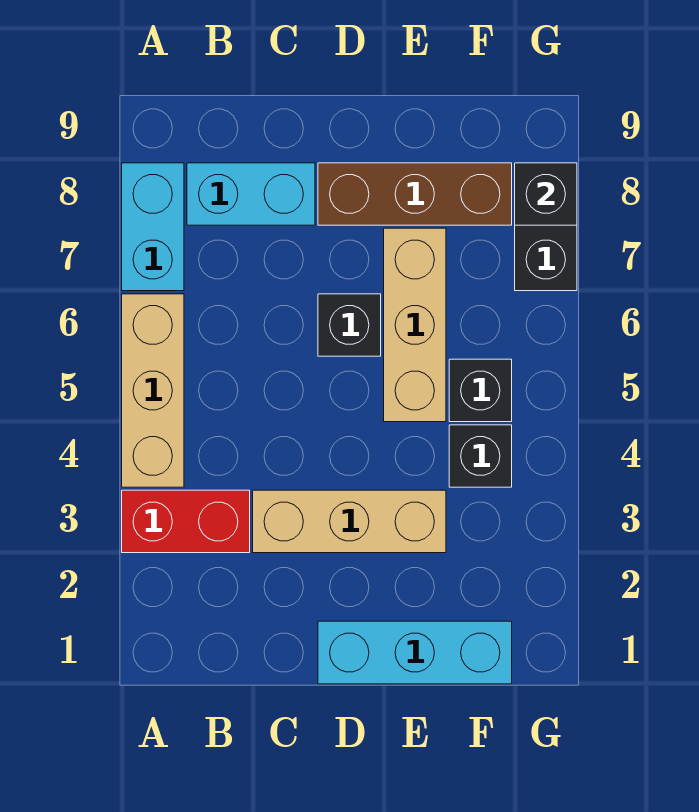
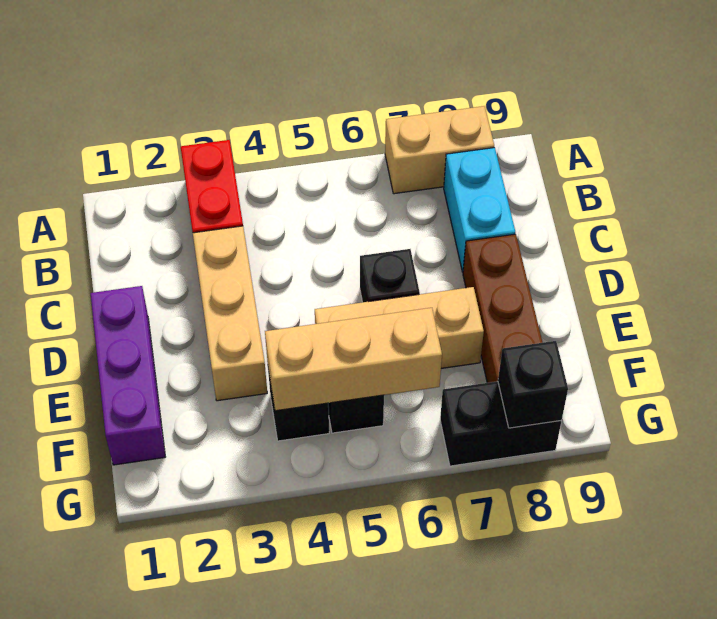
tan 1x3 brick [122,294,184,487] -> tan 1x3 brick moved to [265,308,442,411]
cyan 1x2 brick [122,163,184,291] -> tan 1x2 brick [385,106,494,194]
cyan 1x3 brick [318,621,512,684] -> purple 1x3 brick [90,286,165,465]

